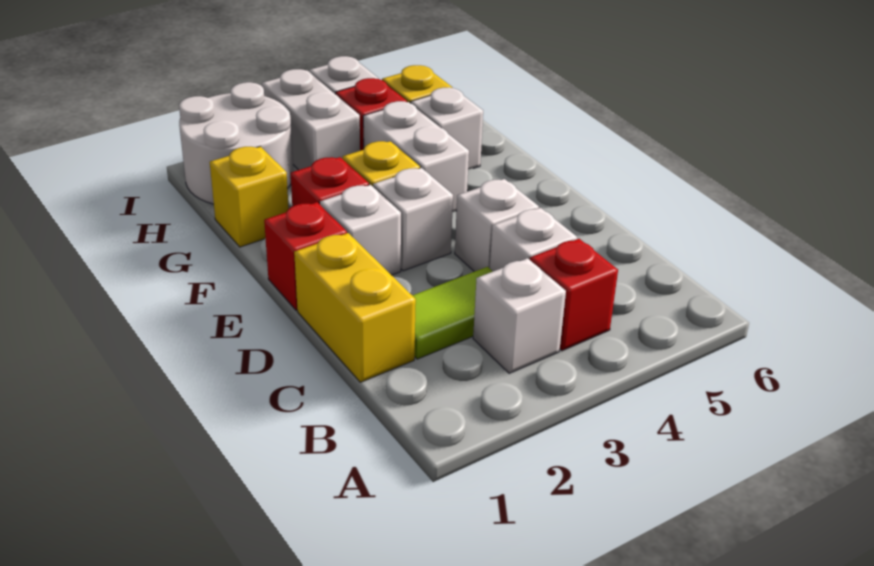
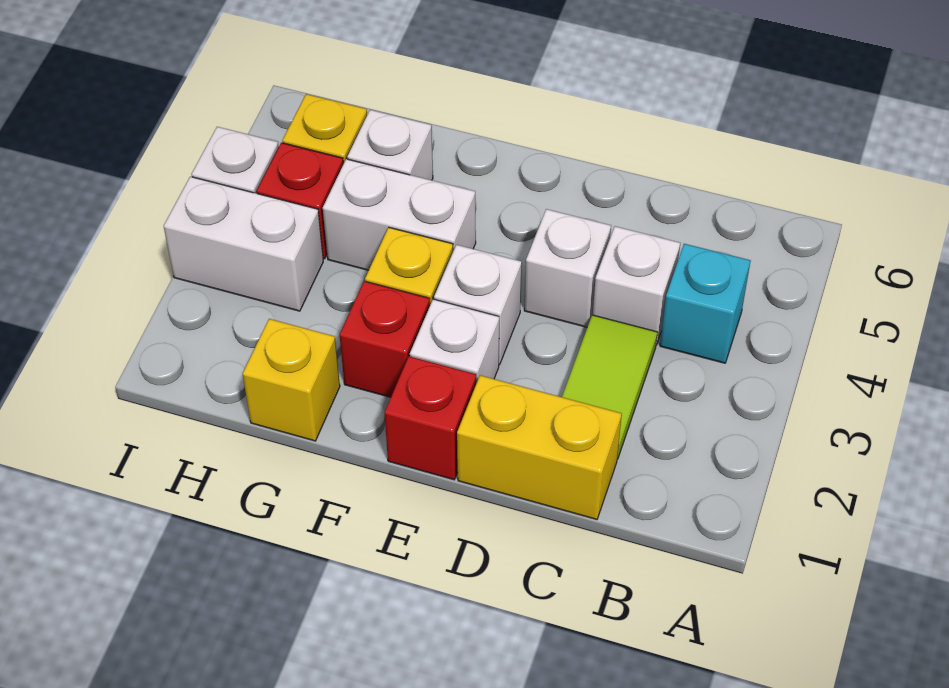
white 1x1 brick [473,258,566,373] -> none
red 1x1 brick [530,239,618,351] -> cyan 1x1 brick [660,244,751,363]
white 2x2 round brick [179,82,293,204] -> none

